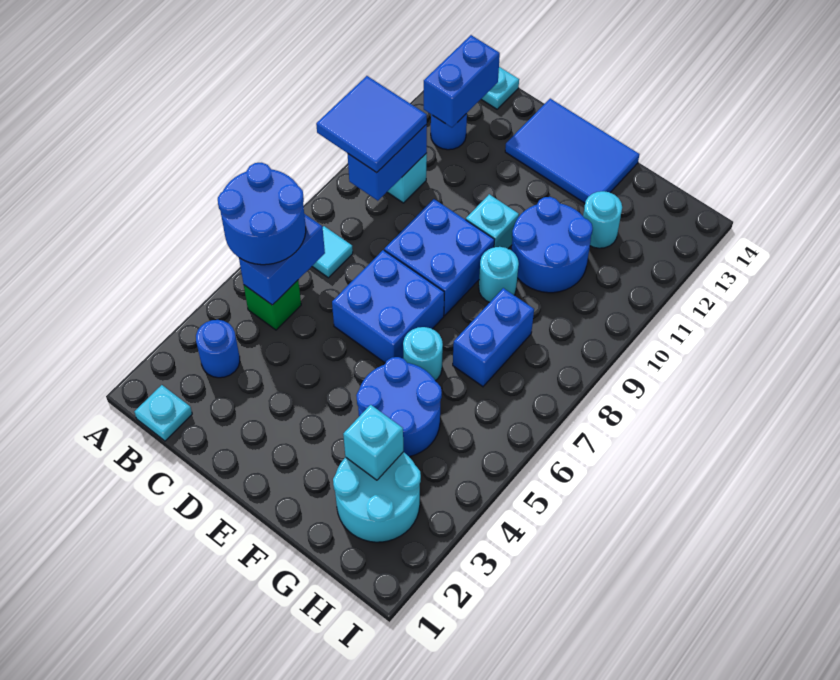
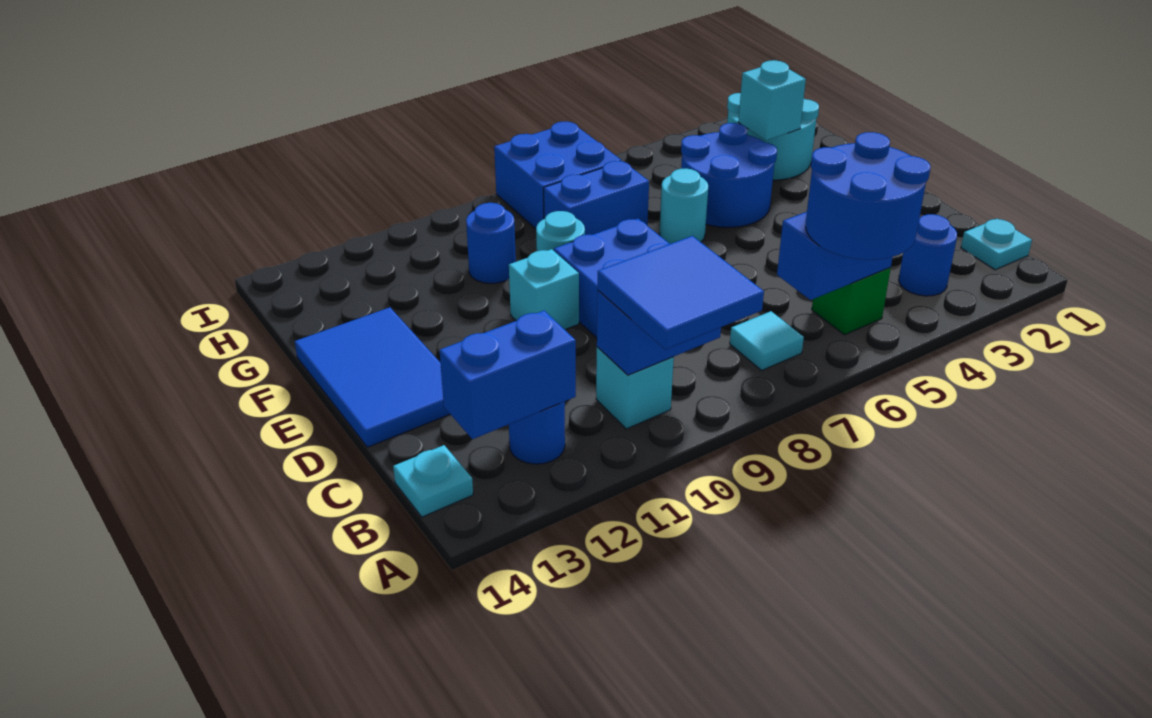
blue 2x2 brick [332,250,444,363] -> blue 2x2 brick moved to [494,122,622,229]
blue 2x2 round brick [511,197,593,293] -> blue 1x1 round brick [466,203,516,283]
cyan 1x1 round brick [583,191,622,248] -> none

